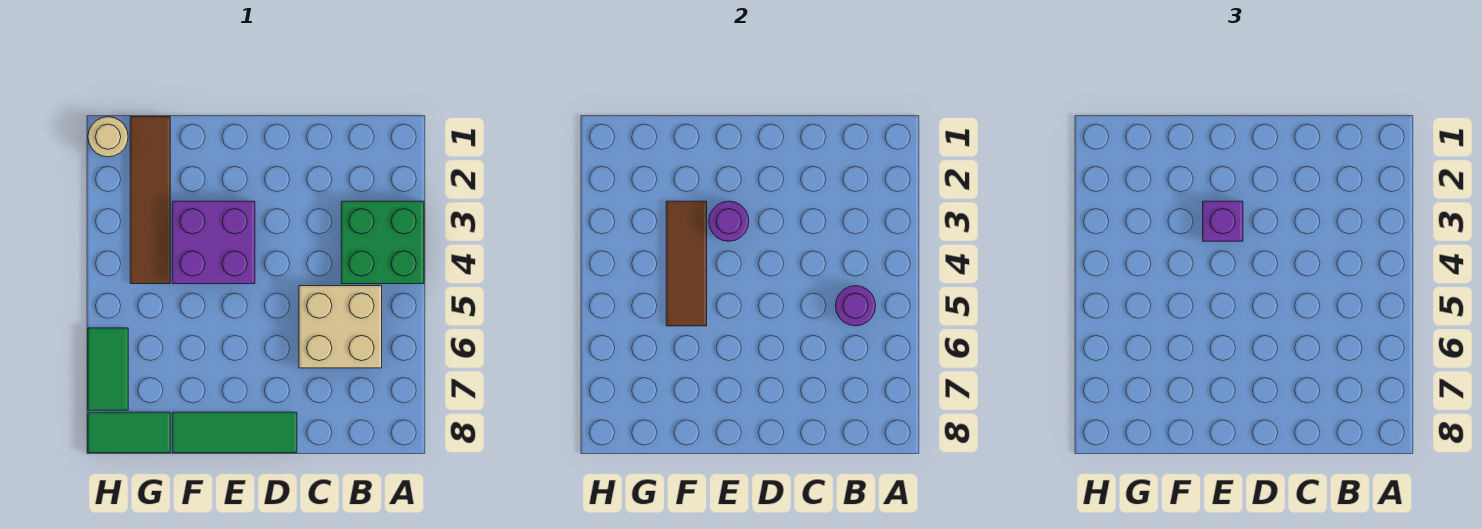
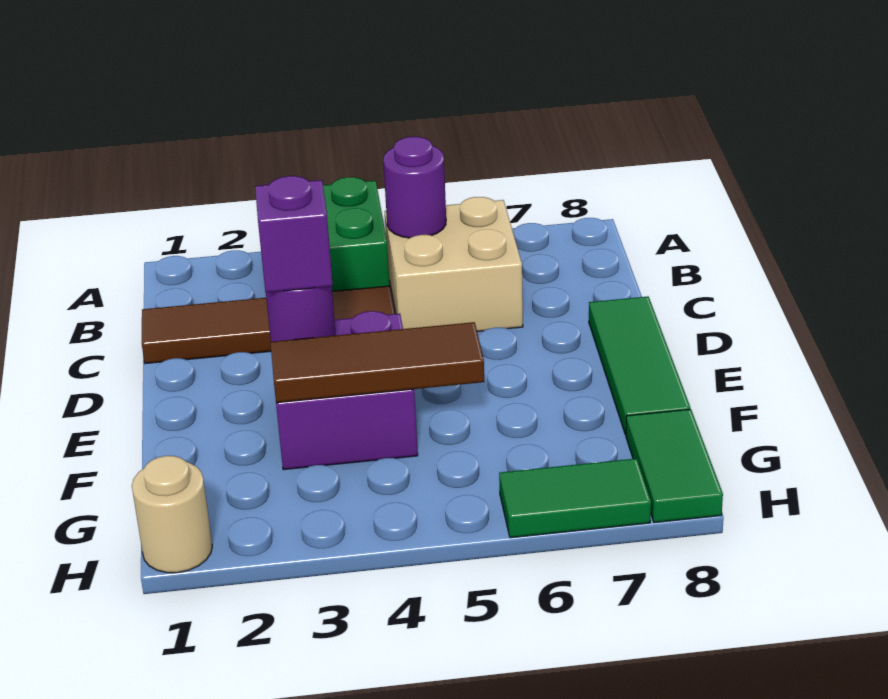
brown 1x4 tile [130,117,170,284] -> brown 1x4 tile moved to [142,286,395,364]

